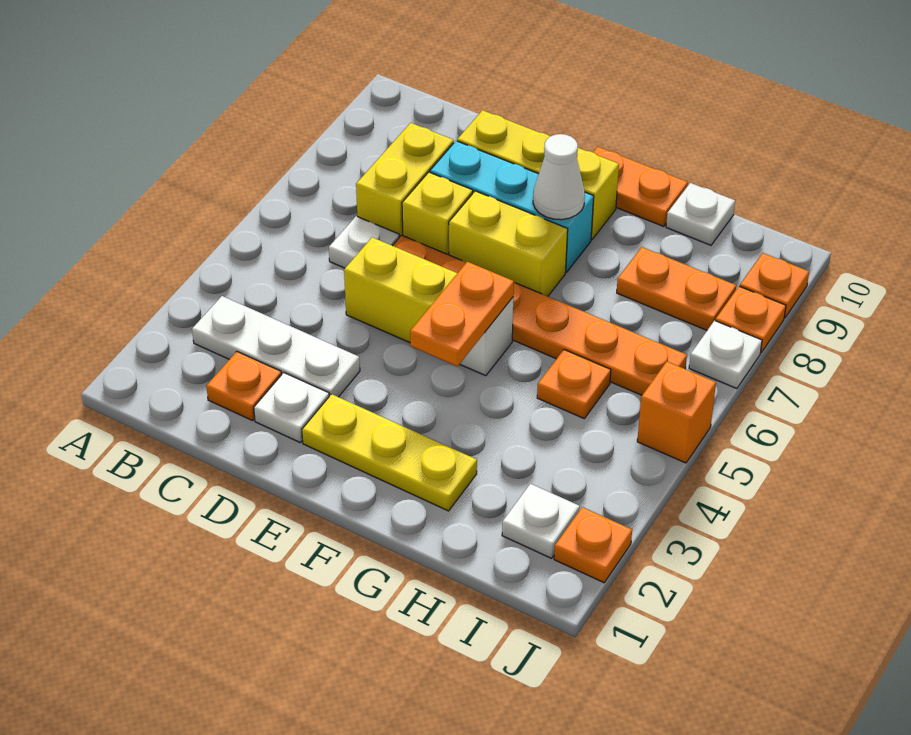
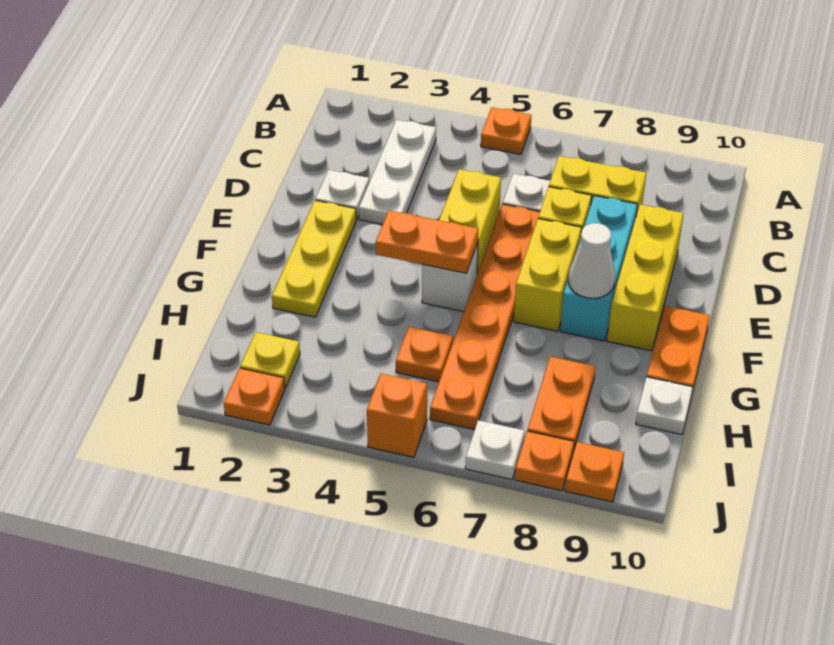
orange 1x1 plate [206,351,282,421] -> orange 1x1 plate moved to [481,107,531,154]
white 1x1 plate [502,484,580,558] -> yellow 1x1 plate [240,332,300,388]

